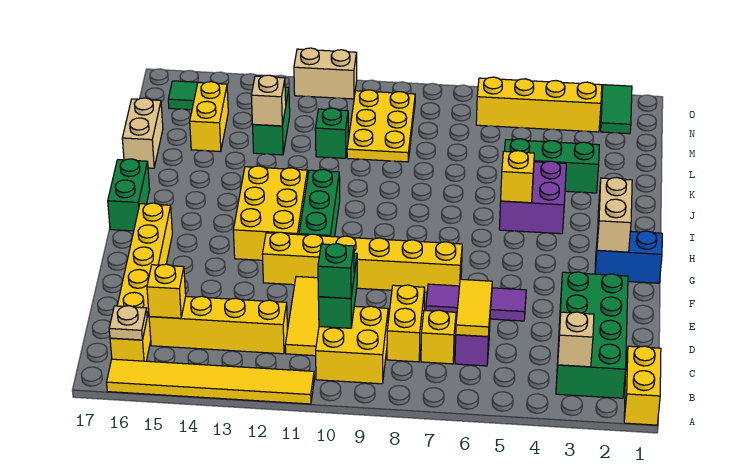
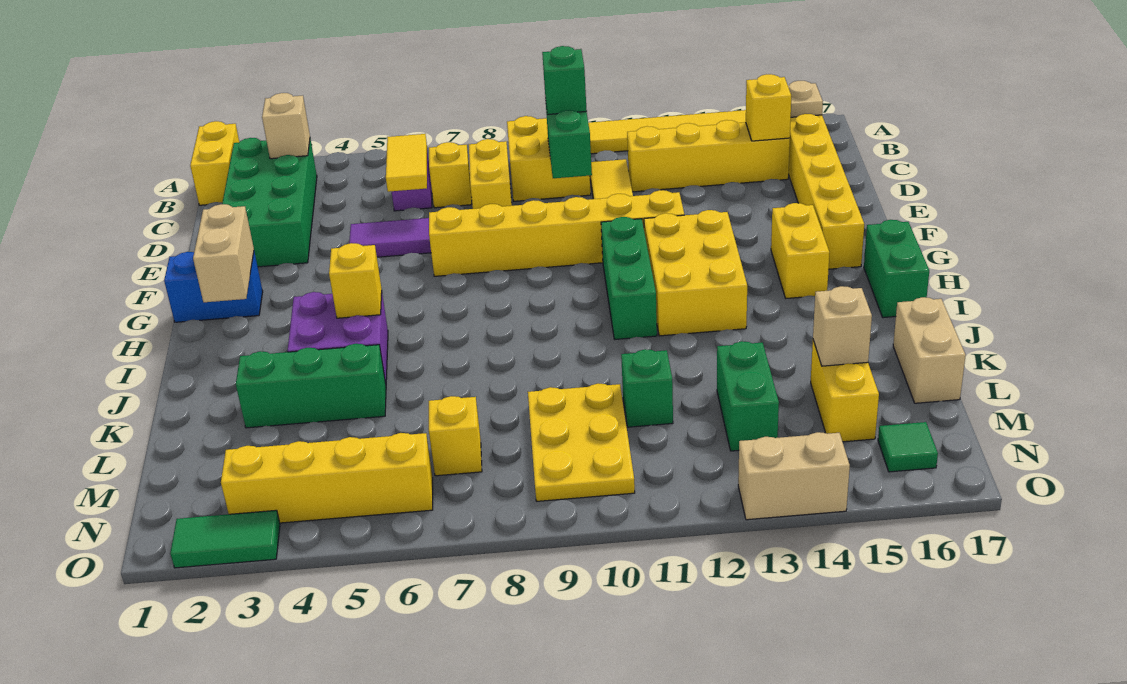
none -> yellow 1x2 brick [771,203,829,298]
tan 1x1 brick [251,75,286,126] -> tan 1x1 brick moved to [813,286,872,366]
none -> yellow 1x1 brick [429,396,482,476]
green 1x2 tile [601,85,632,134] -> green 1x2 tile turned to [170,510,280,568]
tan 1x2 brick [294,48,357,99] -> tan 1x2 brick moved to [738,432,850,520]

